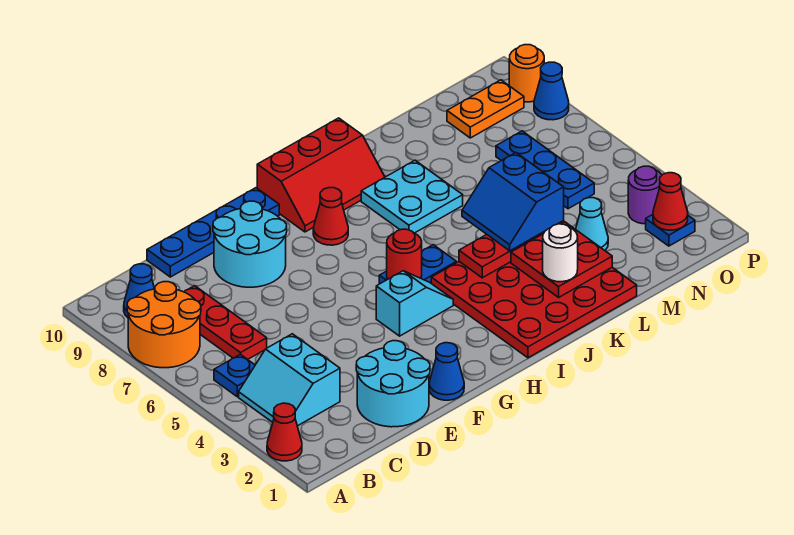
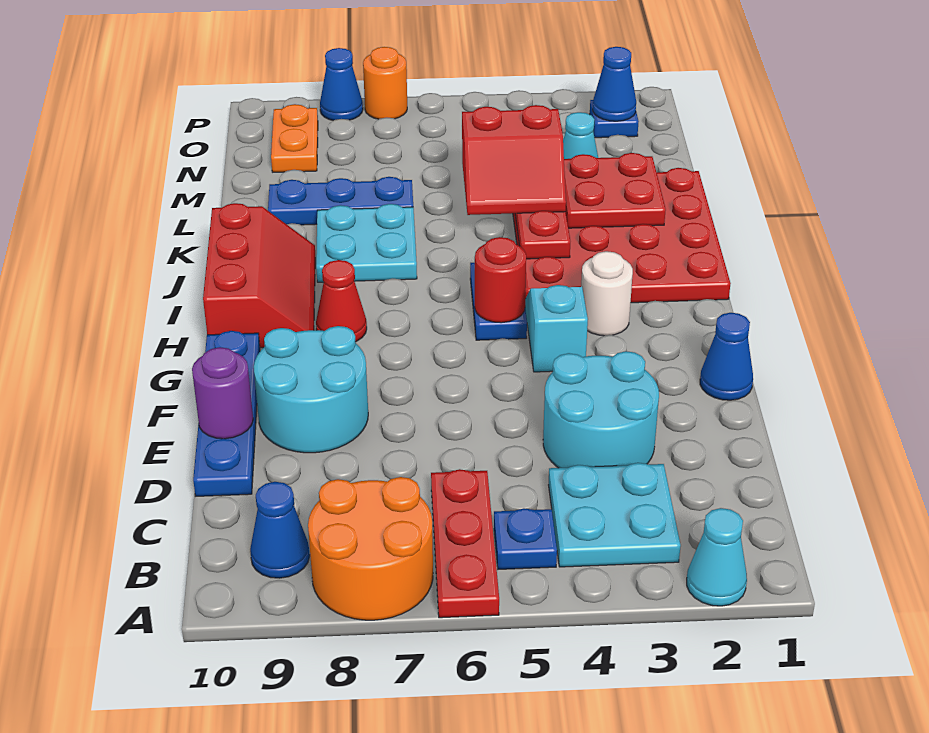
red 1x1 cone [267,403,302,461] -> cyan 1x1 cone [687,508,747,606]
cyan 2x2 slope [239,334,340,426] -> cyan 2x2 plate [549,463,681,567]
red 1x3 plate [184,286,267,359] -> red 1x3 plate turned to [431,469,499,618]
cyan 2x2 round brick [356,341,430,427] -> cyan 2x2 round brick moved to [543,351,659,468]
white 1x1 round brick [543,224,578,282] -> white 1x1 round brick moved to [581,251,633,336]
blue 2x2 slope [462,153,564,251] -> red 2x2 slope [462,105,566,215]
blue 1x3 plate [496,131,594,209] -> blue 1x3 plate moved to [268,177,413,225]
red 1x1 cone [653,173,688,230] -> blue 1x1 cone [593,47,636,121]
purple 1x1 round brick [628,166,662,224] -> purple 1x1 round brick moved to [192,347,253,439]
orange 1x1 round brick [509,45,544,102] -> orange 1x1 round brick moved to [363,47,407,119]

